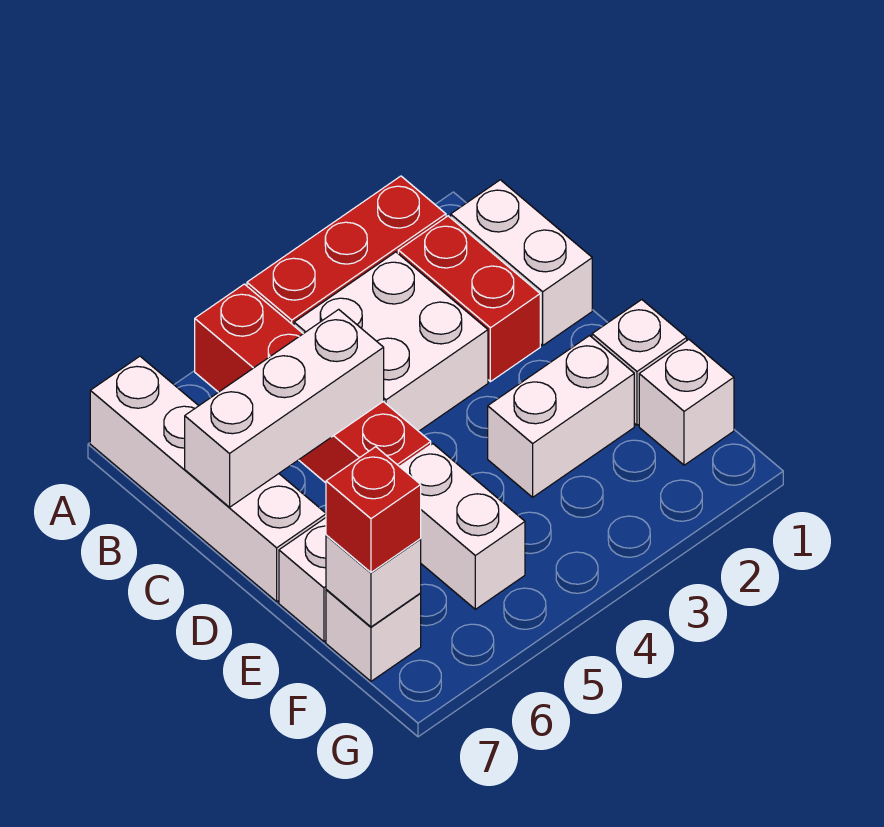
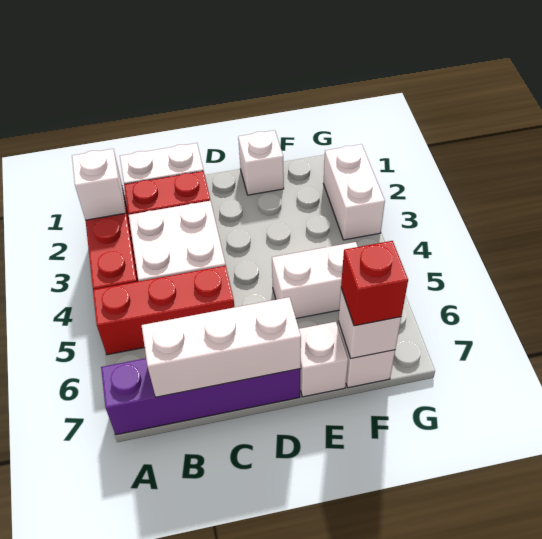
red 1x4 brick [195,284,431,483] -> red 1x3 brick [93,266,234,355]
white 1x4 brick [90,356,326,601] -> purple 1x4 brick [101,358,300,435]
white 1x3 brick [185,309,384,507] -> white 1x3 brick turned to [141,297,301,397]
white 1x2 brick [488,336,634,497] -> white 1x2 brick moved to [324,144,385,240]
white 1x1 brick [639,340,734,465] -> white 1x1 brick moved to [72,149,126,220]

